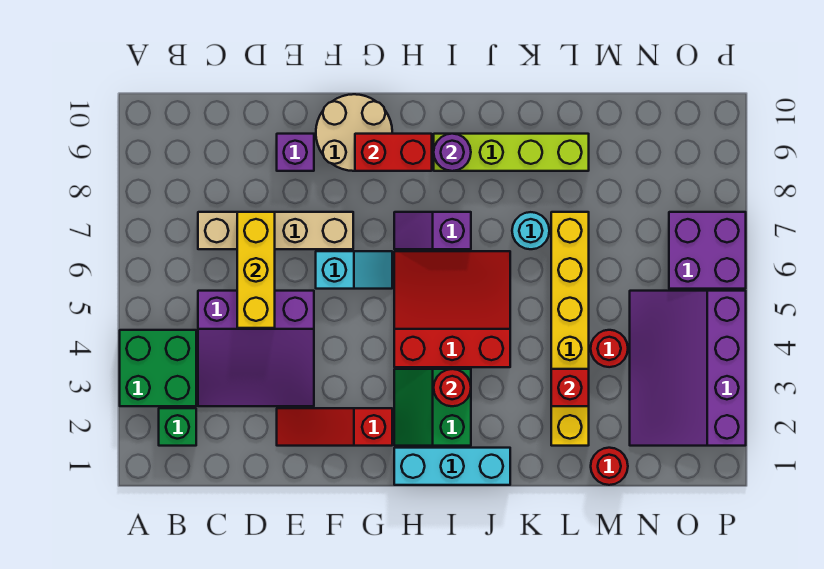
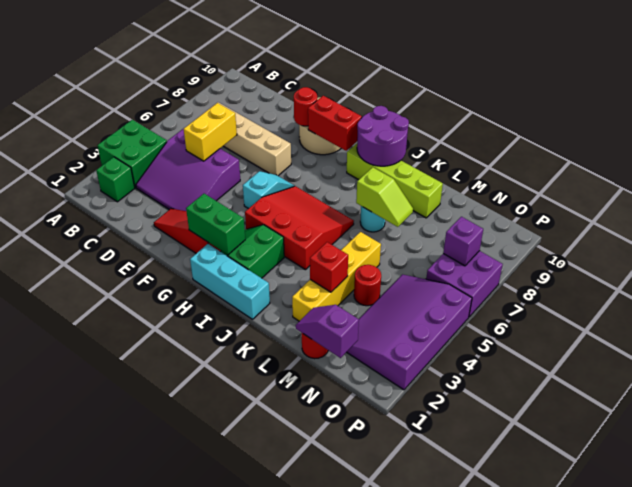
yellow 1x3 brick [237,212,275,328] -> yellow 1x2 brick [184,103,237,161]
purple 1x1 brick [277,134,314,171] -> purple 1x1 brick moved to [443,217,483,266]
cyan 1x2 slope [316,251,392,289] -> cyan 1x2 slope turned to [243,171,294,209]
none -> green 1x2 brick [186,194,245,255]
purple 1x2 slope [394,212,471,249] -> purple 1x2 slope moved to [296,305,359,358]
red 1x1 round brick [434,369,471,406] -> red 1x1 round brick moved to [294,87,317,126]
purple 1x1 round brick [434,134,471,171] -> purple 2x2 round brick [357,106,409,166]
none -> lime 1x2 slope [356,167,413,227]
yellow 1x6 brick [551,212,589,446] -> yellow 1x4 brick [292,232,381,321]

